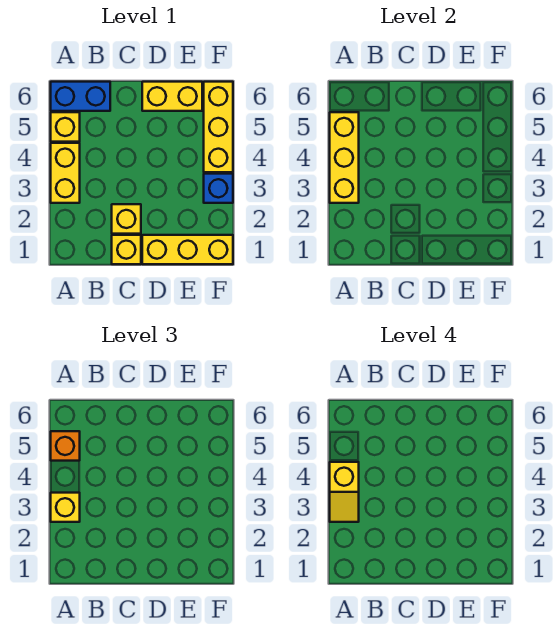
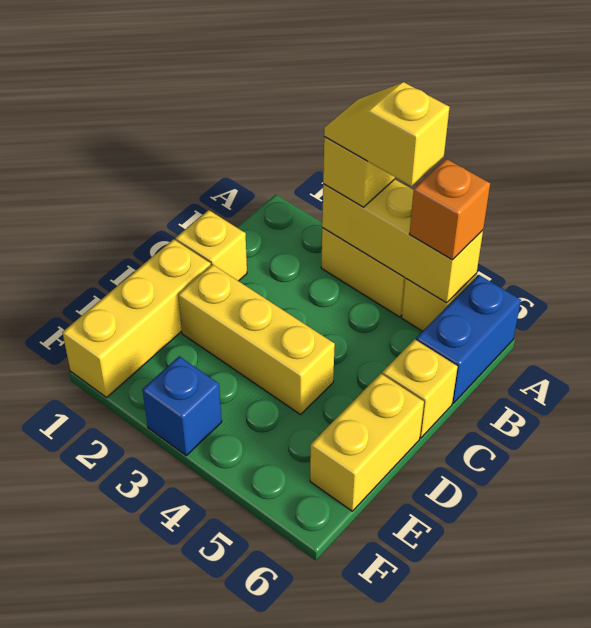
yellow 1x1 brick [112,204,141,234] -> yellow 1x1 brick moved to [382,339,458,438]
yellow 1x3 brick [204,82,233,172] -> yellow 1x3 brick moved to [178,264,335,415]

